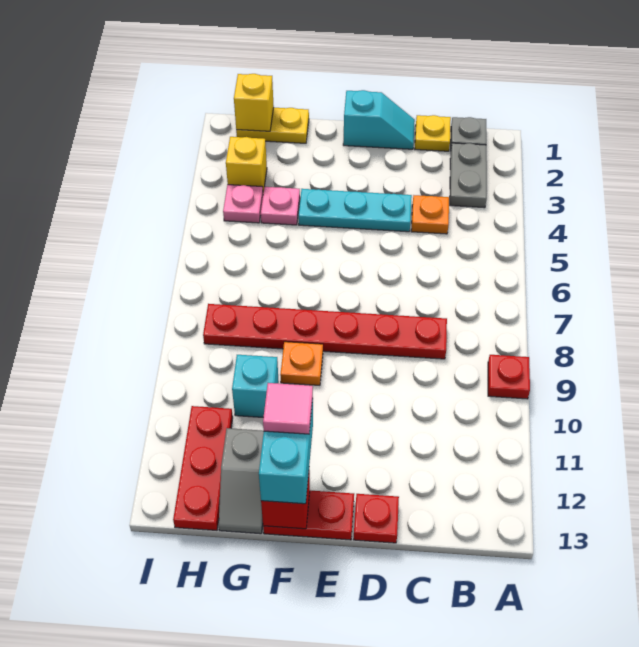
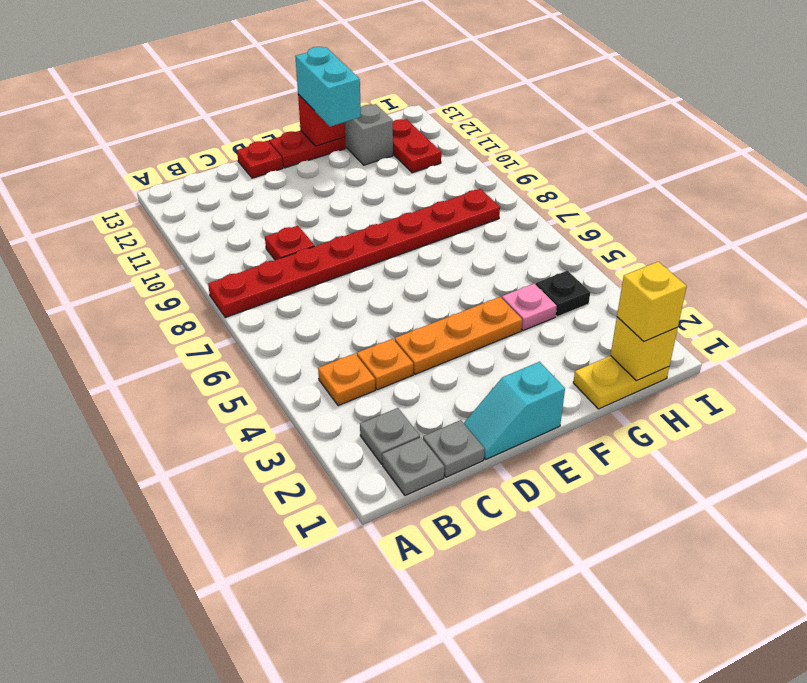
red 1x1 plate [488,355,530,399] -> red 1x1 plate moved to [265,226,315,260]
grey 1x2 plate [450,143,487,208] -> grey 1x1 plate [360,408,420,464]
yellow 1x1 plate [415,115,451,151] -> grey 1x1 plate [423,420,485,477]
red 1x6 plate [203,304,447,359] -> red 1x8 plate [208,189,500,317]
cyan 1x3 plate [298,189,412,232] -> orange 1x3 plate [395,297,522,374]
orange 1x1 plate [280,342,323,385] -> orange 1x1 plate moved to [318,354,375,406]
pink 1x1 tile [263,383,313,434] -> none
cyan 1x1 brick [232,355,279,417] -> none
yellow 1x1 brick [226,137,267,193] -> yellow 1x1 brick moved to [617,262,687,342]
pink 1x1 plate [223,185,263,223] -> black 1x1 plate [536,271,590,317]
red 1x3 plate [173,406,233,530] -> red 1x2 plate [393,119,441,173]

